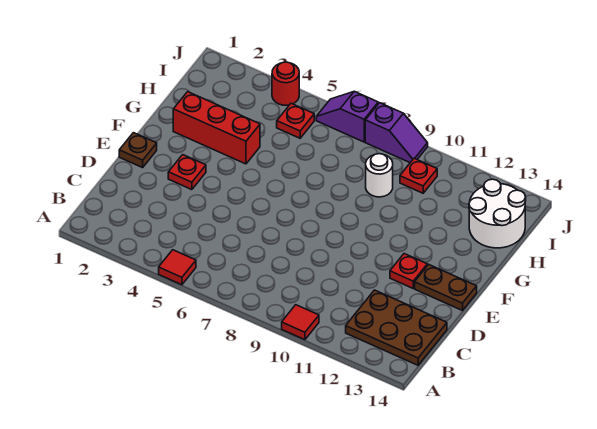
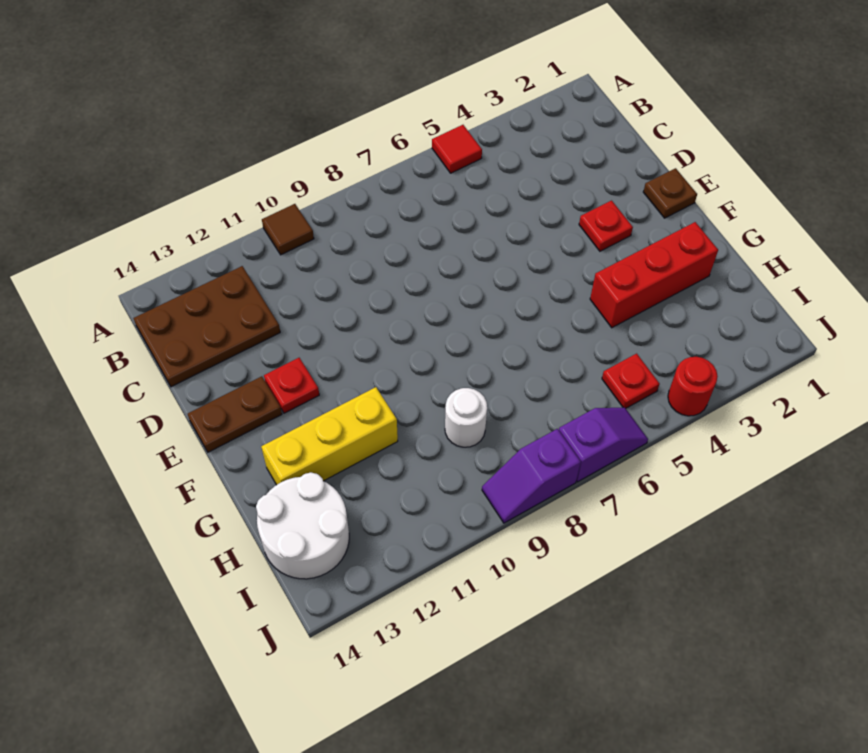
red 1x1 tile [282,305,319,340] -> brown 1x1 tile [262,204,314,255]
none -> yellow 1x3 brick [261,387,398,485]
red 1x1 plate [400,158,437,193] -> none

